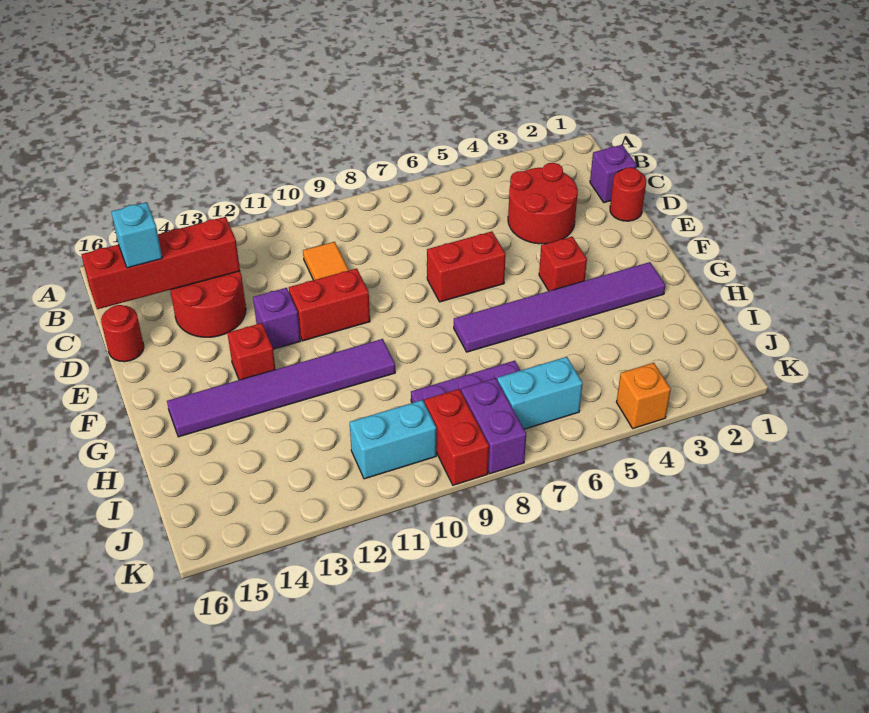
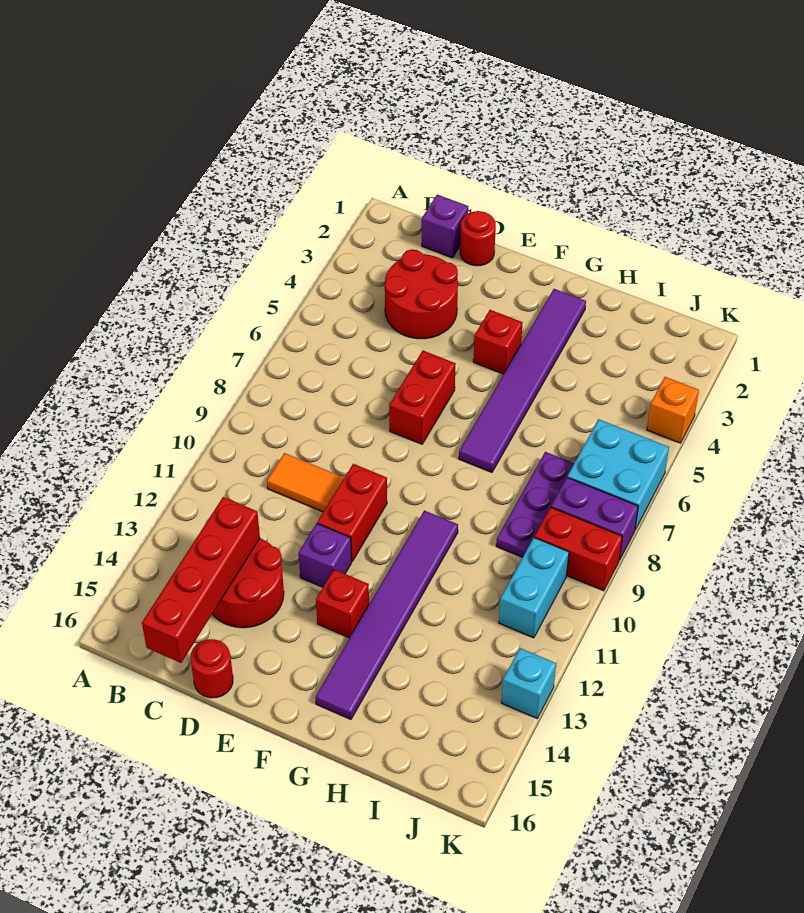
cyan 1x1 brick [111,202,162,268] -> cyan 1x1 brick moved to [501,648,556,718]
cyan 1x2 brick [497,357,583,429] -> cyan 2x2 brick [567,419,669,530]

